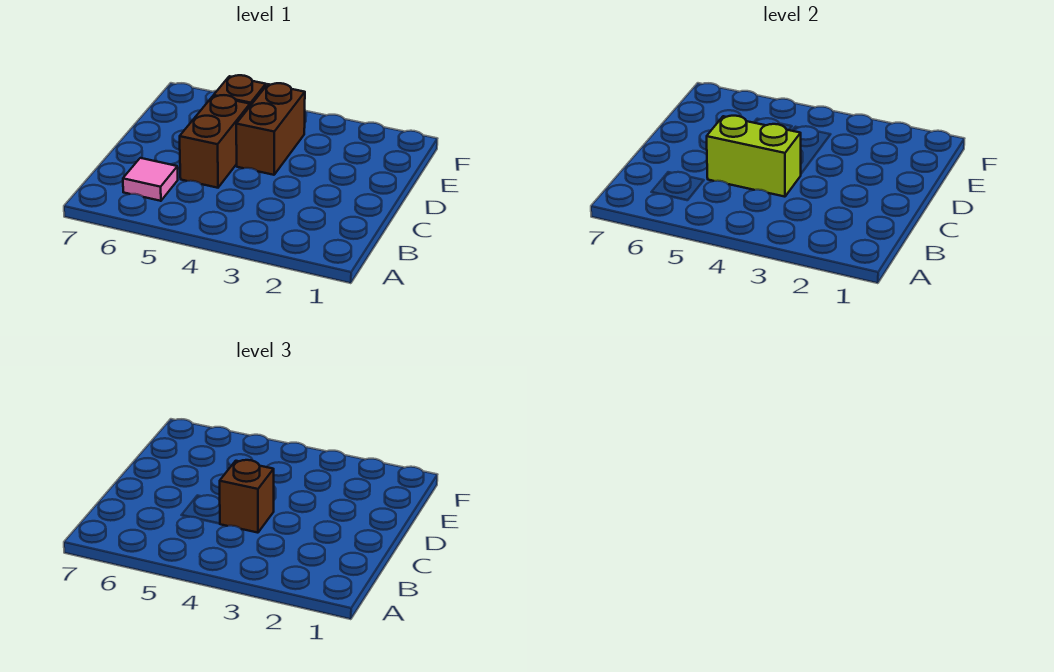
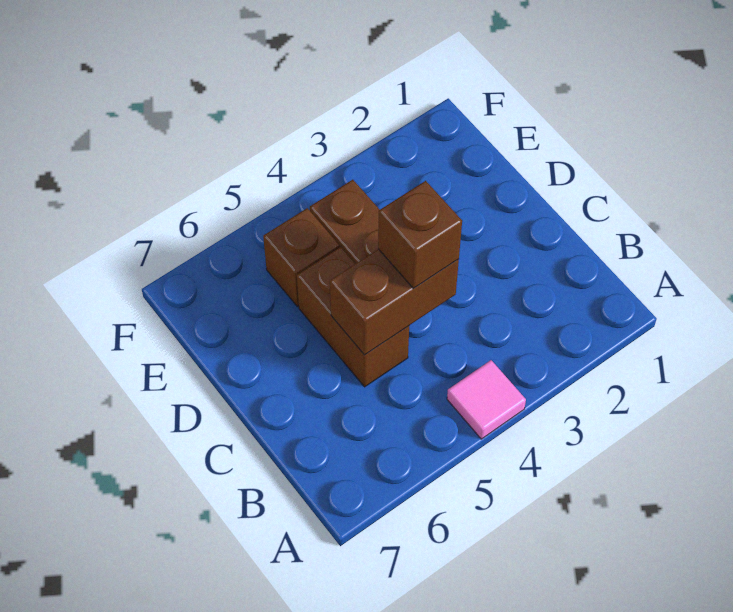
pink 1x1 tile [123,158,178,201] -> pink 1x1 tile moved to [447,360,526,439]
lime 1x2 brick [707,116,801,197] -> brown 1x2 brick [330,249,459,355]

